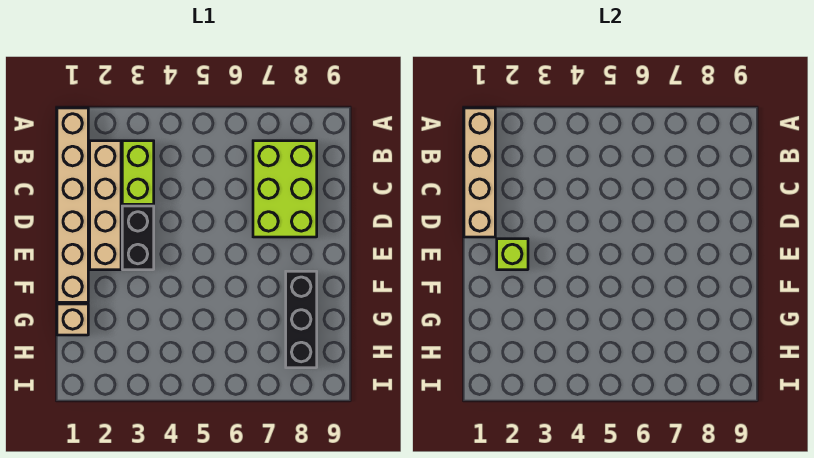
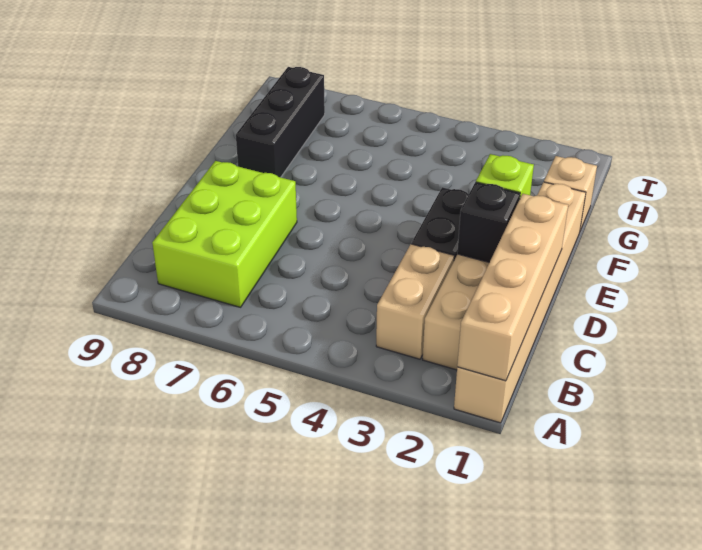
lime 1x2 brick [122,141,154,204] -> tan 1x2 brick [376,244,454,359]
none -> black 1x1 brick [457,182,520,262]

